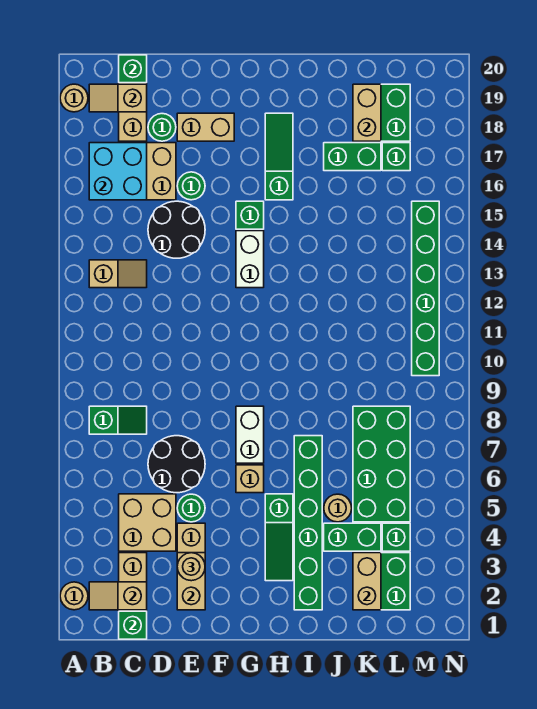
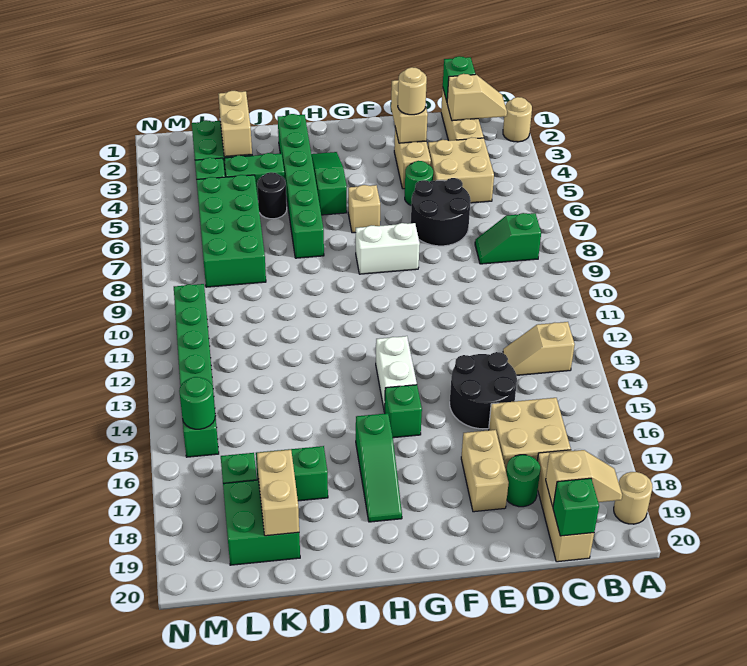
cyan 2x2 brick [89,143,147,200] -> none
green 1x1 round brick [177,172,205,200] -> green 1x1 round brick moved to [179,377,215,429]
tan 1x2 brick [177,113,234,141] -> tan 1x2 brick turned to [461,430,509,512]
white 1x2 brick [236,406,264,463] -> white 1x2 brick turned to [356,223,420,274]
tan 1x1 round brick [324,494,352,522] -> black 1x1 round brick [257,172,287,219]

